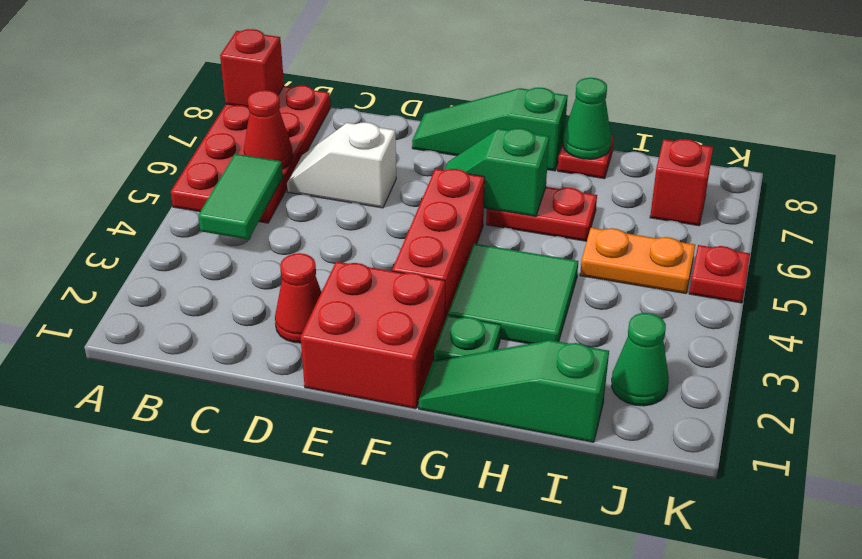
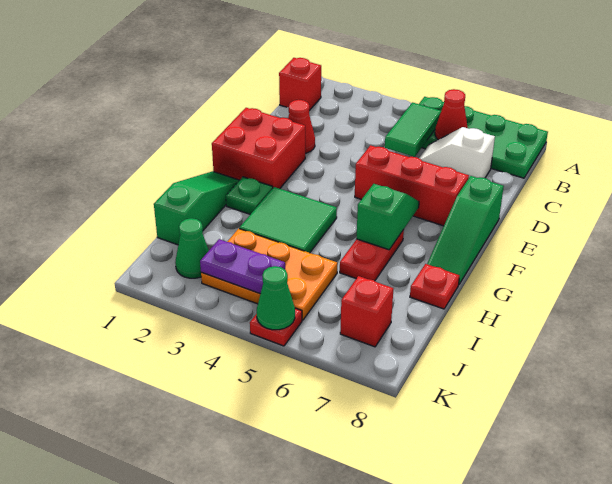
red 2x4 plate [171,85,330,223] -> green 2x4 plate [419,97,548,178]
red 1x1 brick [220,29,284,107] -> red 1x1 brick moved to [279,58,321,111]
green 1x2 tile [198,154,283,240] -> green 1x2 tile turned to [385,103,441,157]
white 1x2 slope [287,122,396,208] -> white 1x2 slope turned to [419,127,495,178]
green 1x3 slope [412,88,568,171] -> green 1x3 slope turned to [427,176,504,284]
red 1x3 brick [392,169,485,320] -> red 1x3 brick moved to [355,145,469,226]
green 1x1 cone [563,78,611,159] -> green 1x1 cone moved to [257,266,295,330]
orange 1x2 plate [580,228,695,294] -> orange 2x3 plate [201,229,337,320]
none -> purple 1x2 plate [200,239,285,294]

